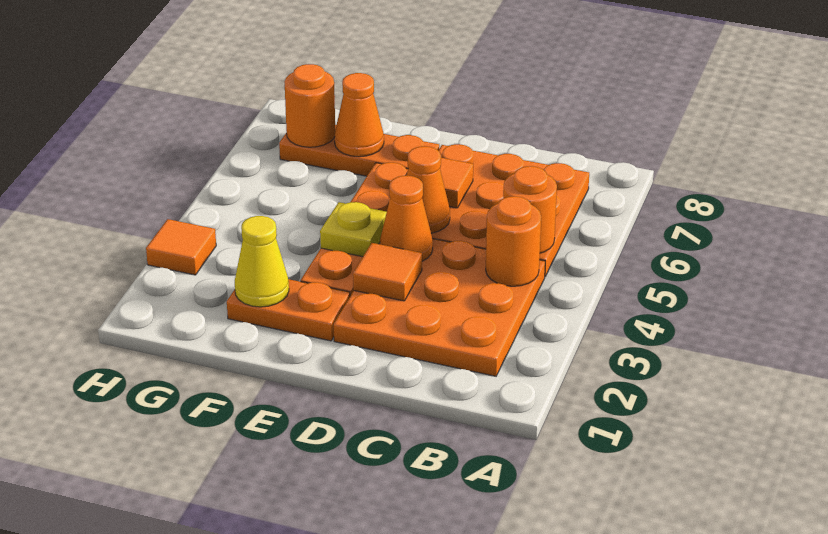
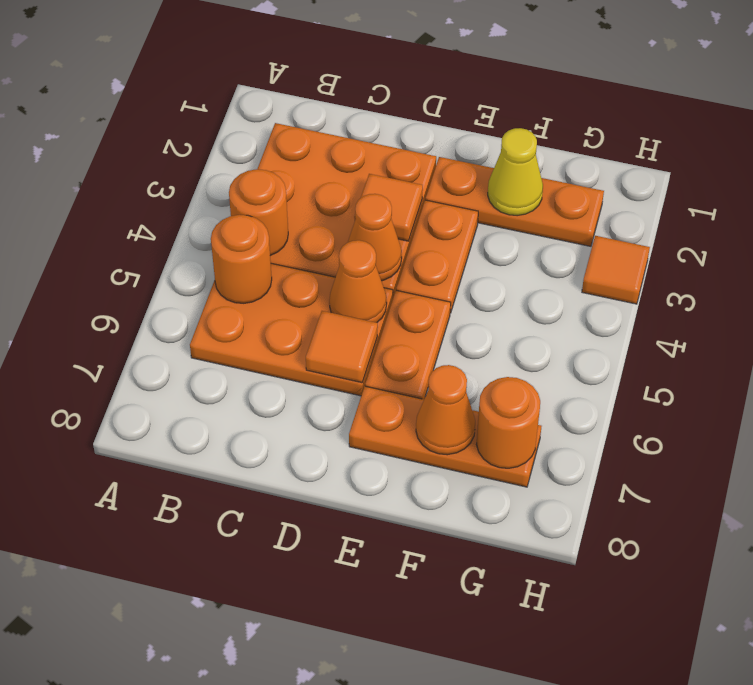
orange 3x3 plate [431,144,589,276] -> orange 2x3 plate [190,263,393,396]
orange 1x2 plate [227,279,350,341] -> orange 1x3 plate [426,157,604,246]
yellow 1x1 plate [320,202,387,257] -> none

